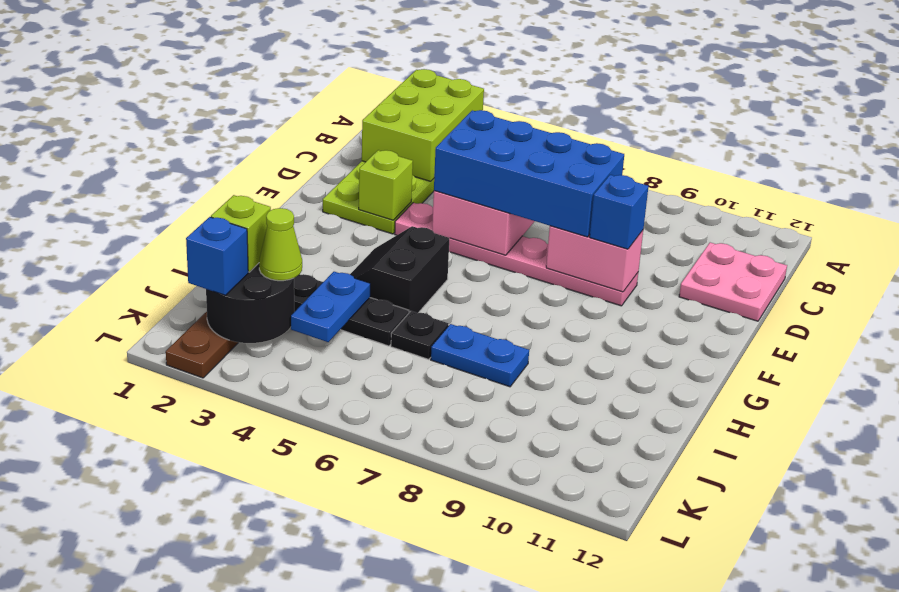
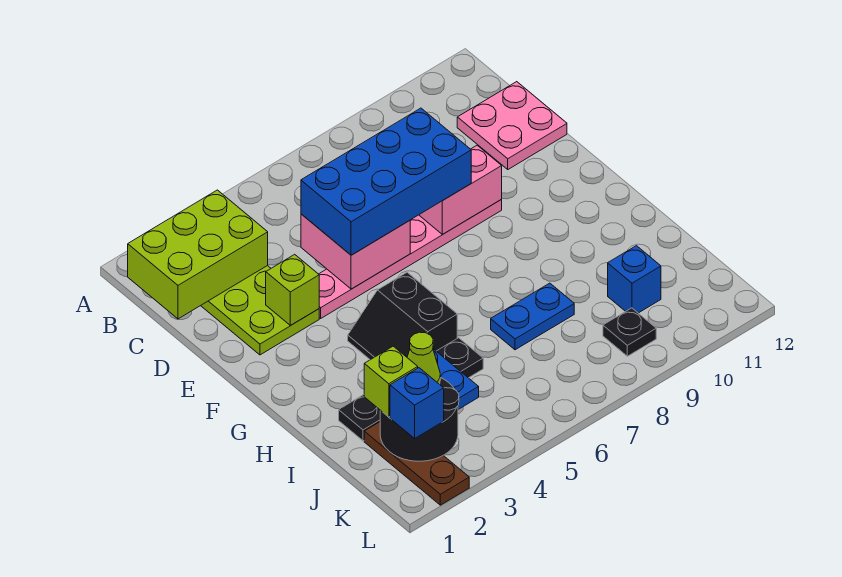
lime 2x3 brick [362,69,484,181] -> lime 2x3 brick turned to [128,190,268,319]
blue 1x1 brick [590,175,648,249] -> blue 1x1 brick moved to [608,246,661,313]
black 1x1 plate [391,311,448,359] -> black 1x1 plate moved to [603,308,656,356]

